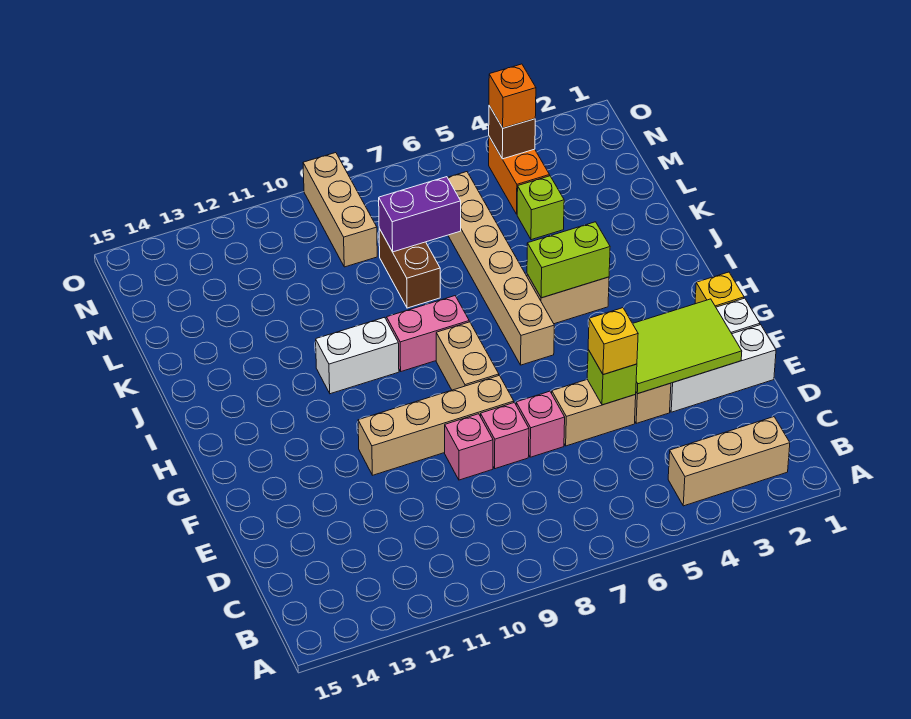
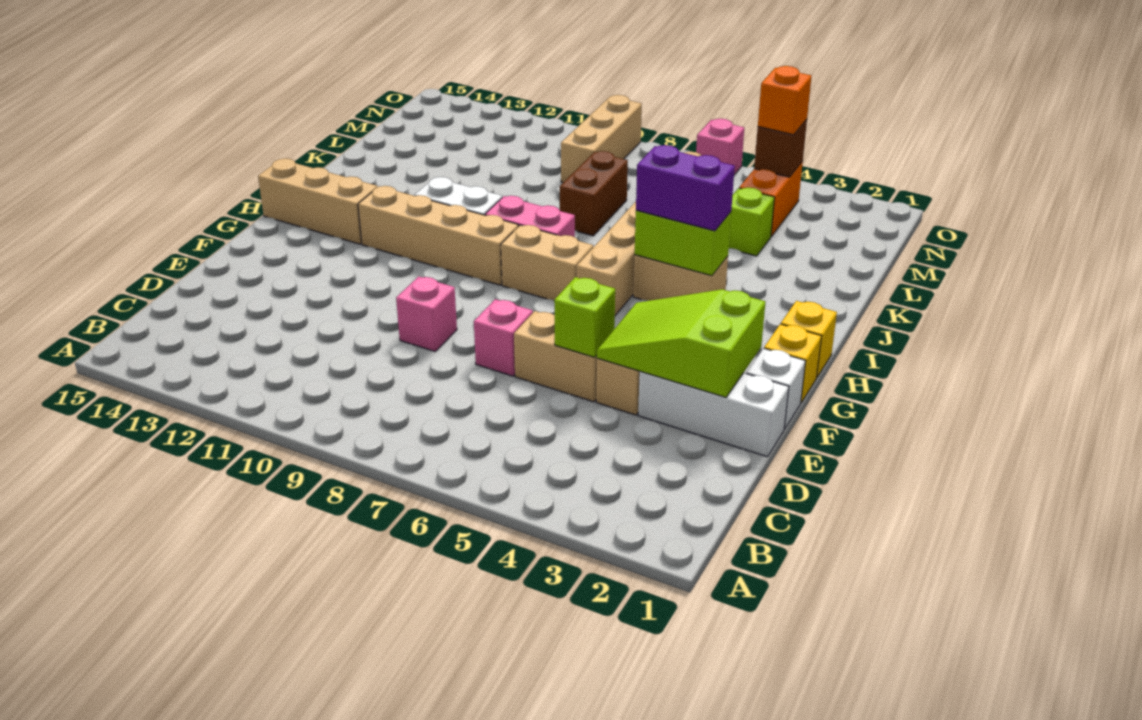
tan 1x3 brick [668,417,790,506] -> tan 1x3 brick moved to [258,158,378,244]
lime 2x3 tile [633,299,742,394] -> lime 2x3 slope [597,289,765,397]
yellow 1x1 brick [588,308,638,375] -> yellow 1x1 brick moved to [781,301,837,377]
pink 1x1 brick [481,403,529,469] -> pink 1x1 brick moved to [696,119,744,175]
tan 1x4 brick [358,375,514,475] -> tan 1x4 brick moved to [358,186,518,285]
tan 1x2 brick [436,322,499,390] -> tan 1x2 brick turned to [501,225,593,300]
purple 1x2 brick [379,177,461,252] -> purple 1x2 brick moved to [636,145,735,231]

